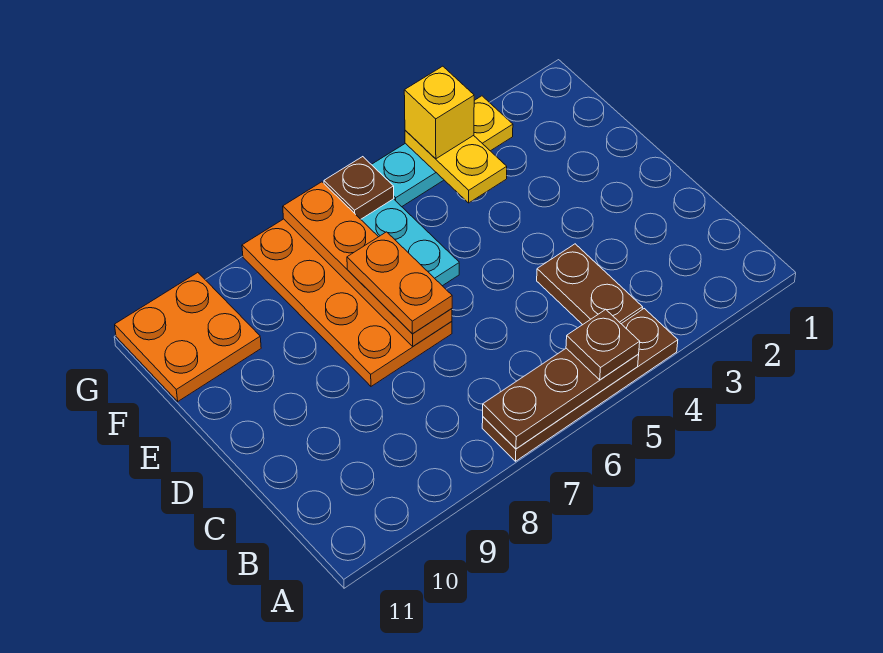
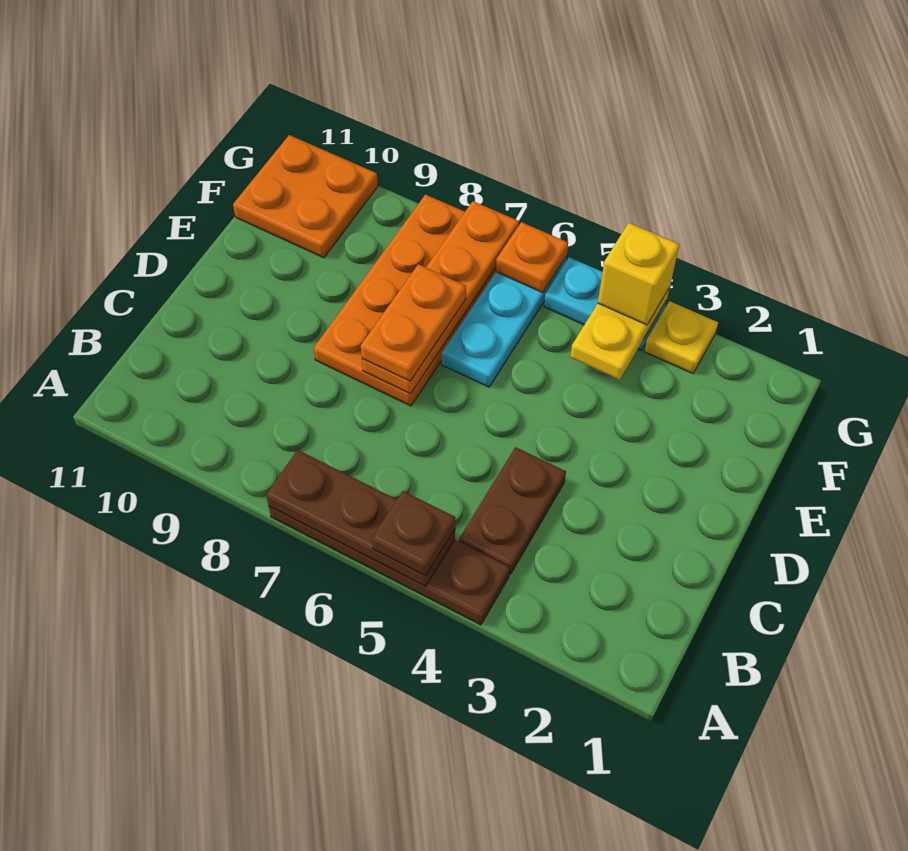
brown 1x1 plate [324,157,394,219] -> orange 1x1 plate [496,222,568,293]

